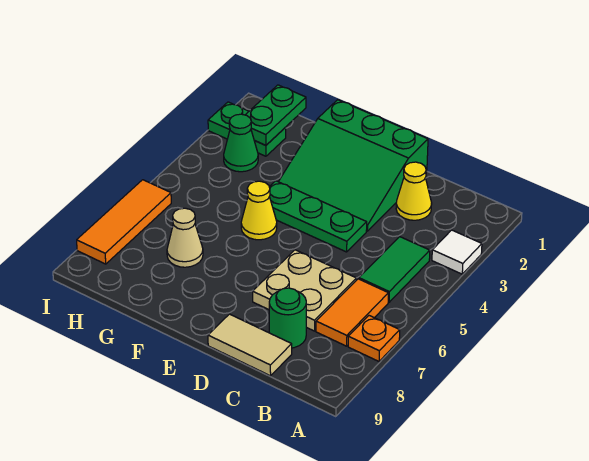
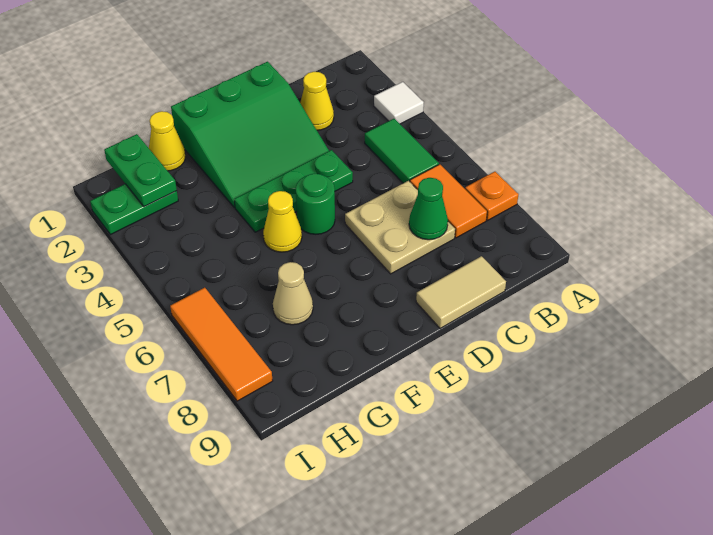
green 1x1 round brick [269,288,306,348] -> green 1x1 round brick moved to [296,174,335,234]
none -> yellow 1x1 cone [149,111,186,171]
green 1x1 cone [224,114,258,172] -> green 1x1 cone moved to [409,178,448,240]

